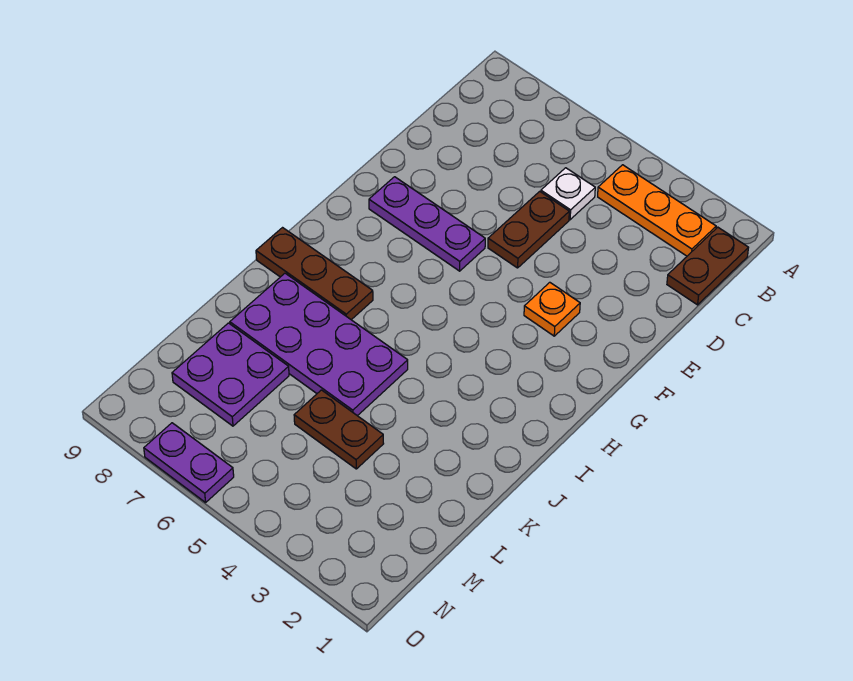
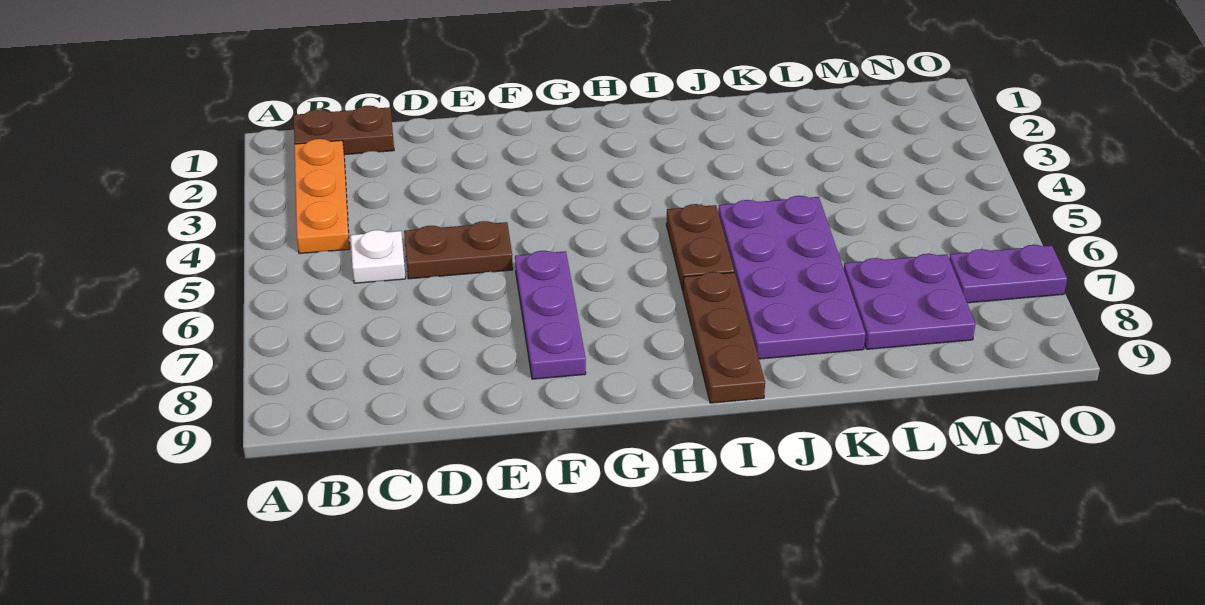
orange 1x1 plate [524,282,580,336] -> none
brown 1x2 plate [294,390,384,469] -> brown 1x2 plate moved to [666,204,734,290]
purple 1x2 plate [144,423,234,502] -> purple 1x2 plate turned to [949,245,1067,303]

